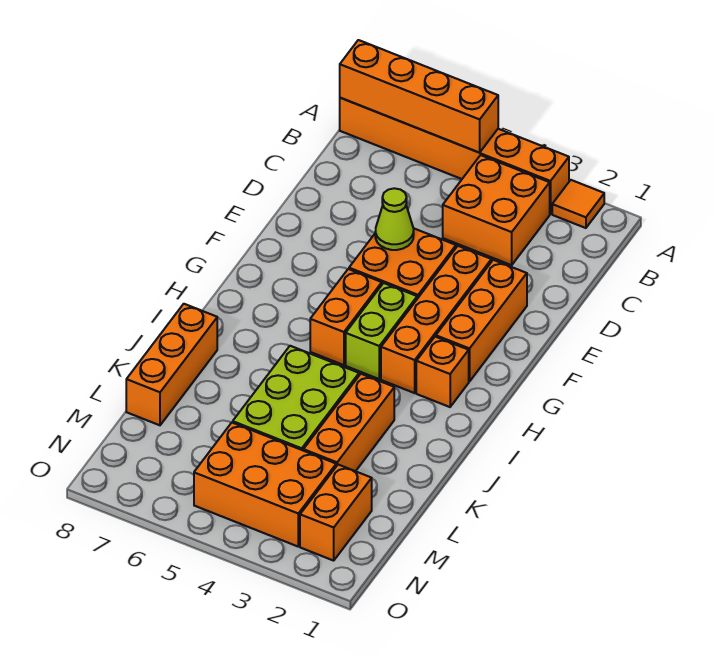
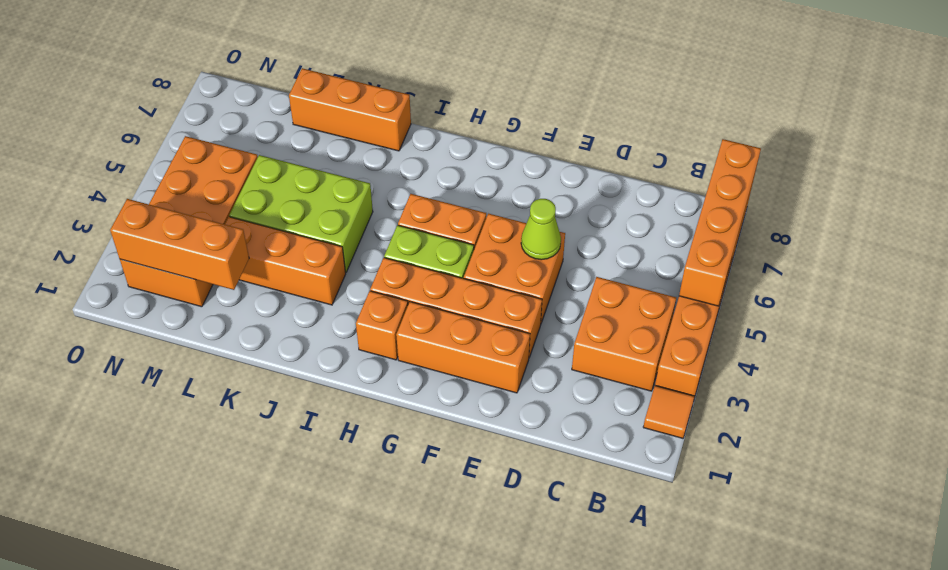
none -> orange 1x3 brick [110,199,249,290]

